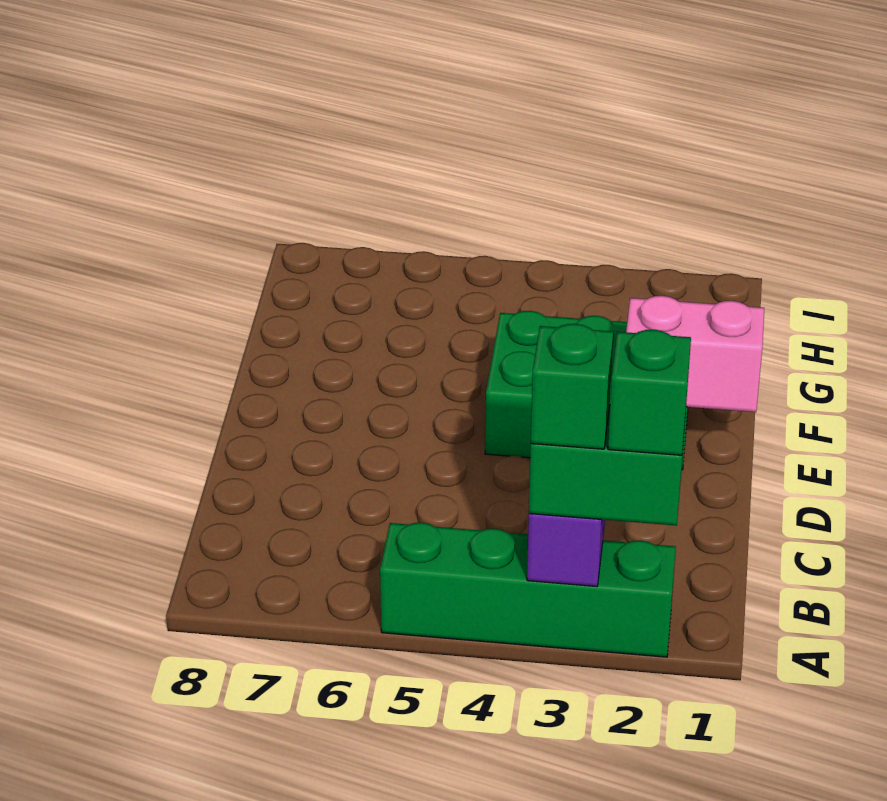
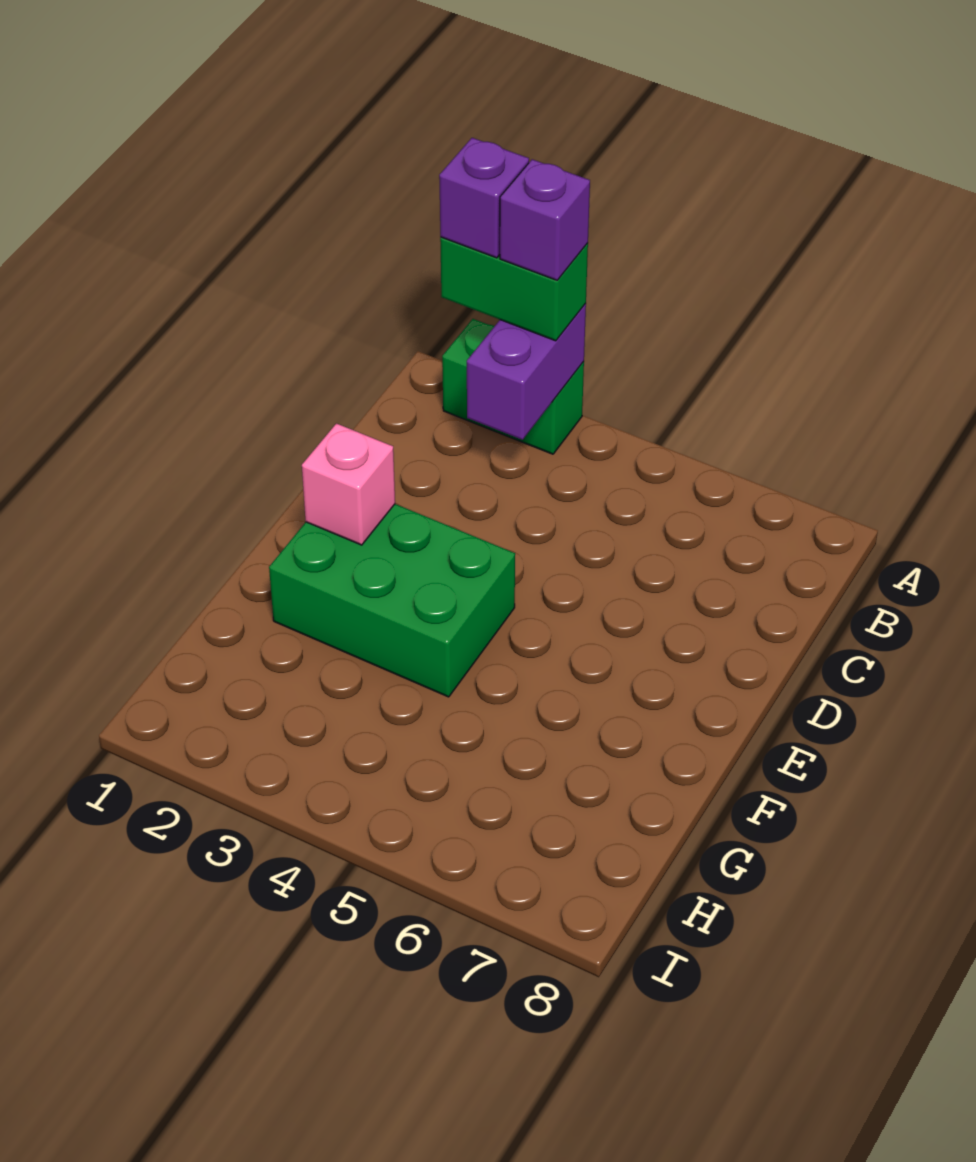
green 1x4 brick [380,523,676,657] -> green 1x2 brick [442,319,584,454]
green 1x1 brick [608,330,691,455] -> purple 1x1 brick [439,138,529,258]
green 1x1 brick [531,324,613,449] -> purple 1x1 brick [500,159,590,280]
pink 1x2 brick [626,296,764,412] -> pink 1x1 brick [302,424,395,545]

